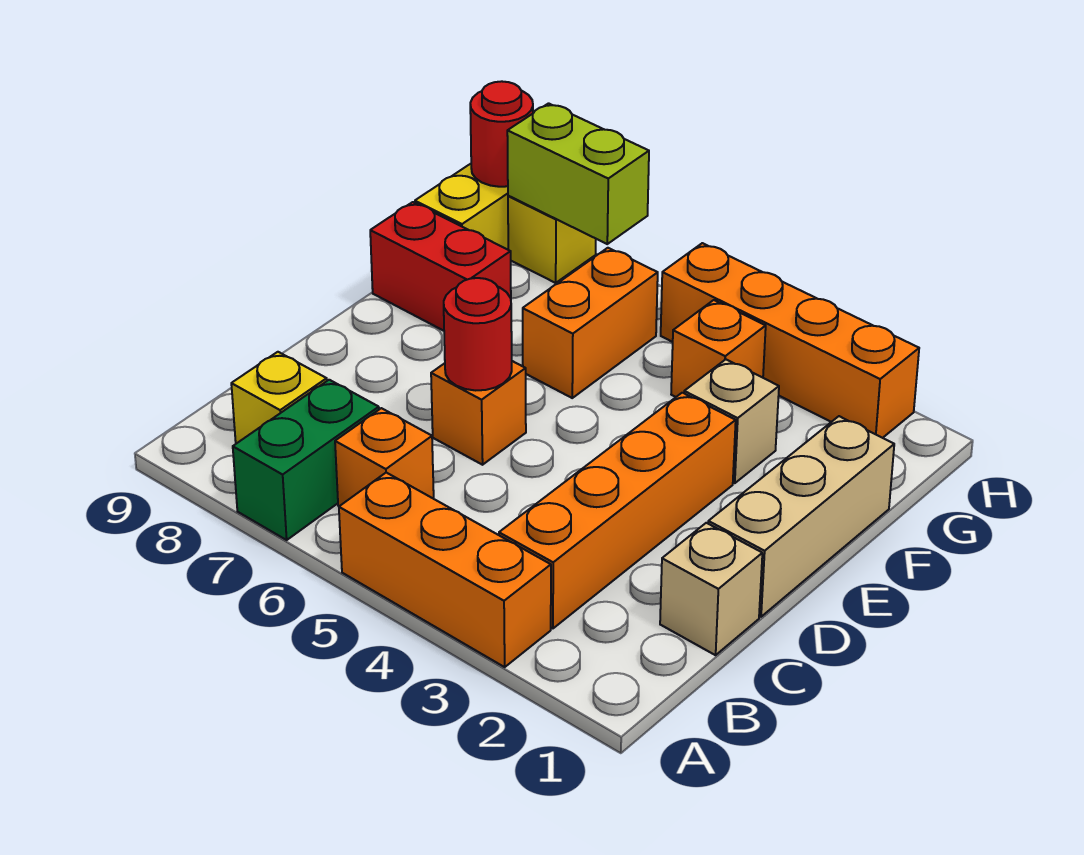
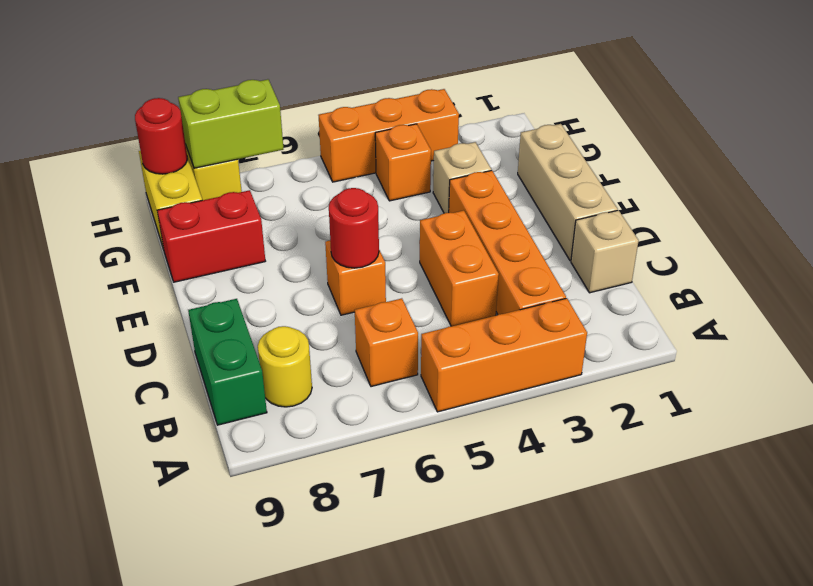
green 1x2 brick [233,380,379,540] -> green 1x2 brick moved to [188,299,267,425]
yellow 1x1 brick [231,352,327,444] -> yellow 1x1 round brick [258,326,312,407]
orange 1x2 brick [523,248,658,398] -> orange 1x2 brick moved to [420,210,499,326]
orange 1x4 brick [661,243,919,438] -> orange 1x3 brick [318,89,459,182]

